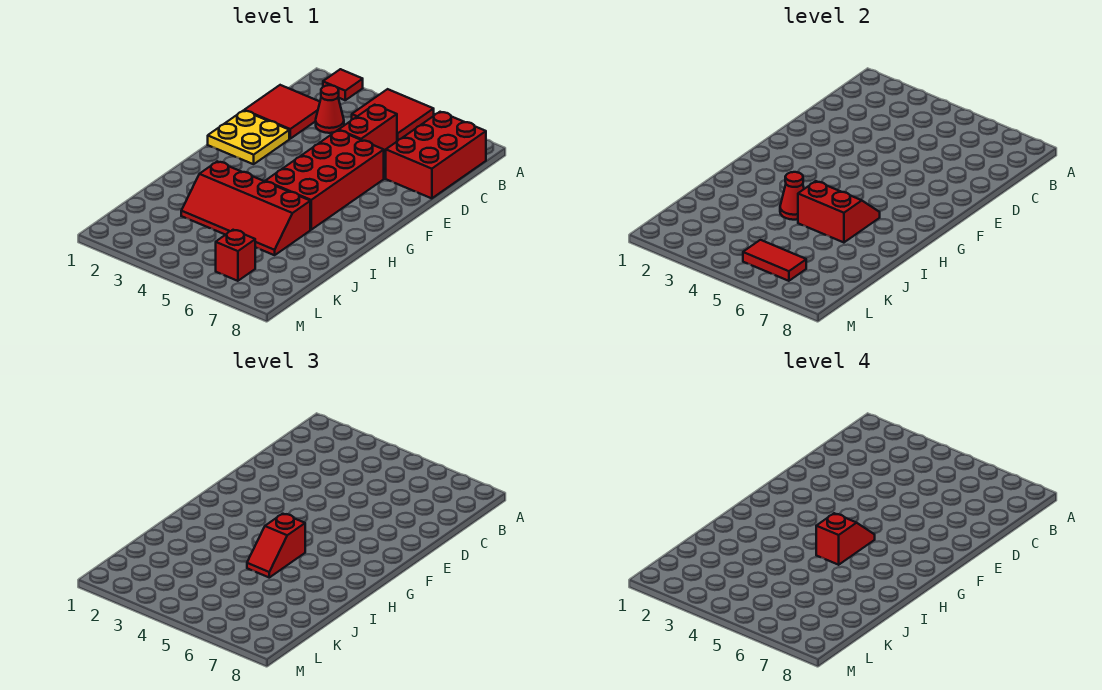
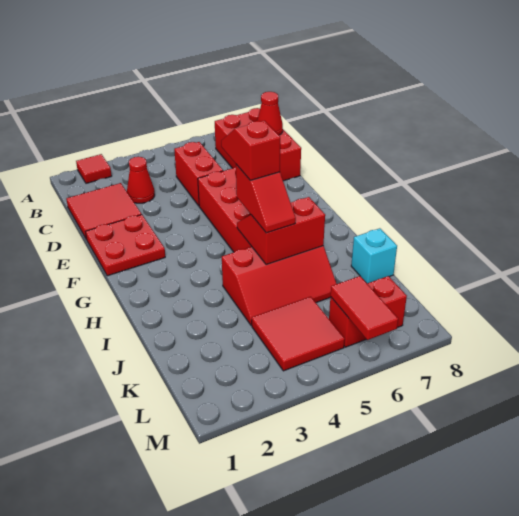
red 2x2 tile [352,89,434,141] -> red 2x2 tile moved to [252,297,345,371]
yellow 2x2 plate [208,111,289,164] -> red 2x2 plate [86,215,165,276]
red 2x4 slope [181,161,310,255] -> red 2x3 slope [222,246,337,326]
red 1x1 cone [780,172,804,220] -> red 1x1 cone moved to [257,92,283,135]
none -> cyan 1x1 brick [351,228,397,283]
red 1x2 tile [743,240,806,281] -> red 1x2 tile turned to [331,276,398,340]
red 1x1 brick [216,230,255,281] -> red 1x2 brick [329,276,407,347]

